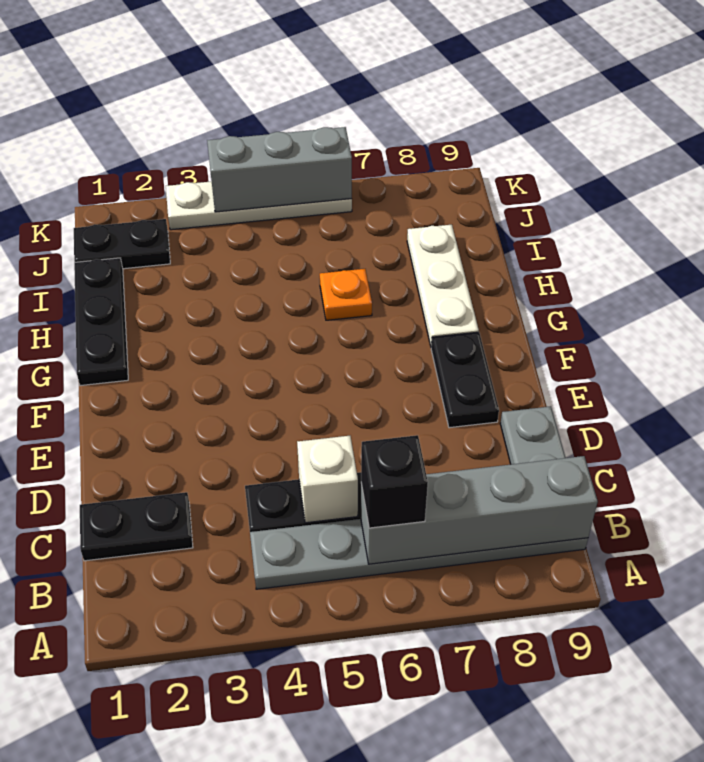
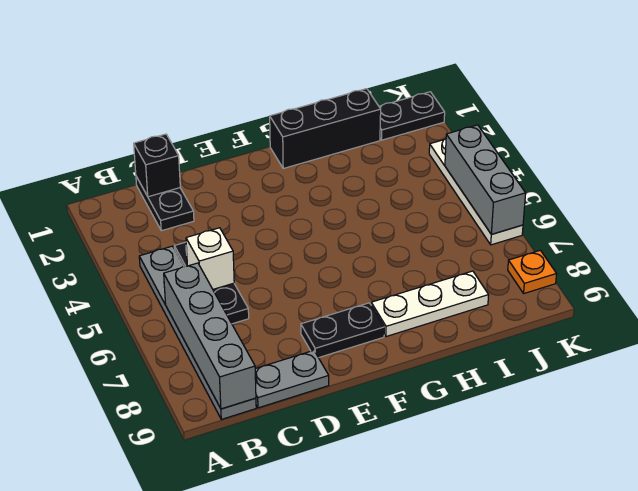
black 1x1 brick [361,435,428,528] -> black 1x1 brick moved to [134,134,180,197]
black 1x3 plate [74,258,128,386] -> black 1x3 brick [270,89,381,168]
orange 1x1 plate [320,269,372,320] -> orange 1x1 plate moved to [508,250,557,293]
black 1x2 plate [74,219,170,269] -> black 1x2 plate turned to [379,92,445,140]

